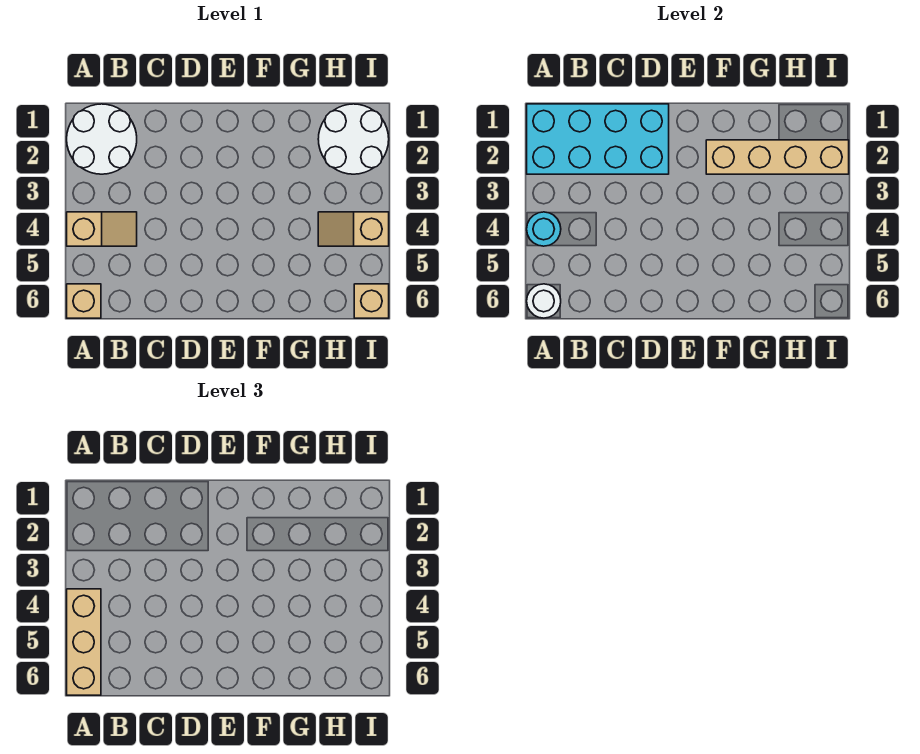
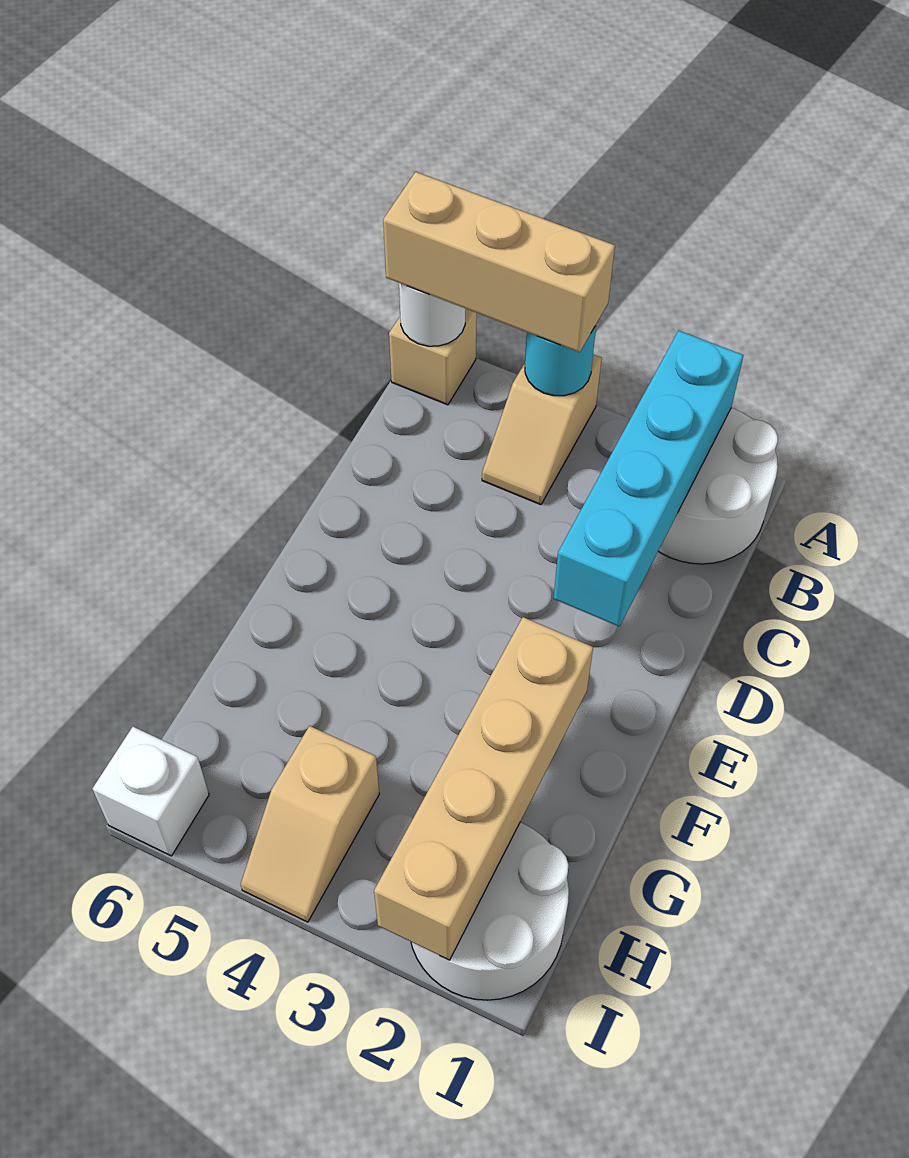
cyan 2x4 brick [527,104,669,174] -> cyan 1x4 brick [553,331,743,627]
tan 1x2 slope [318,212,389,246] -> tan 1x2 slope turned to [241,726,379,922]
tan 1x1 brick [354,284,389,318] -> white 1x1 brick [92,727,209,856]

